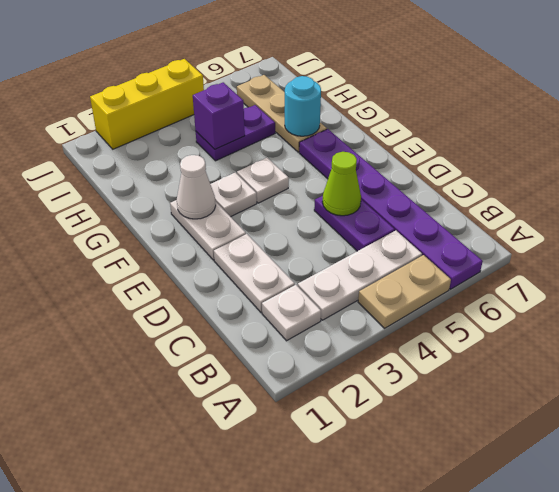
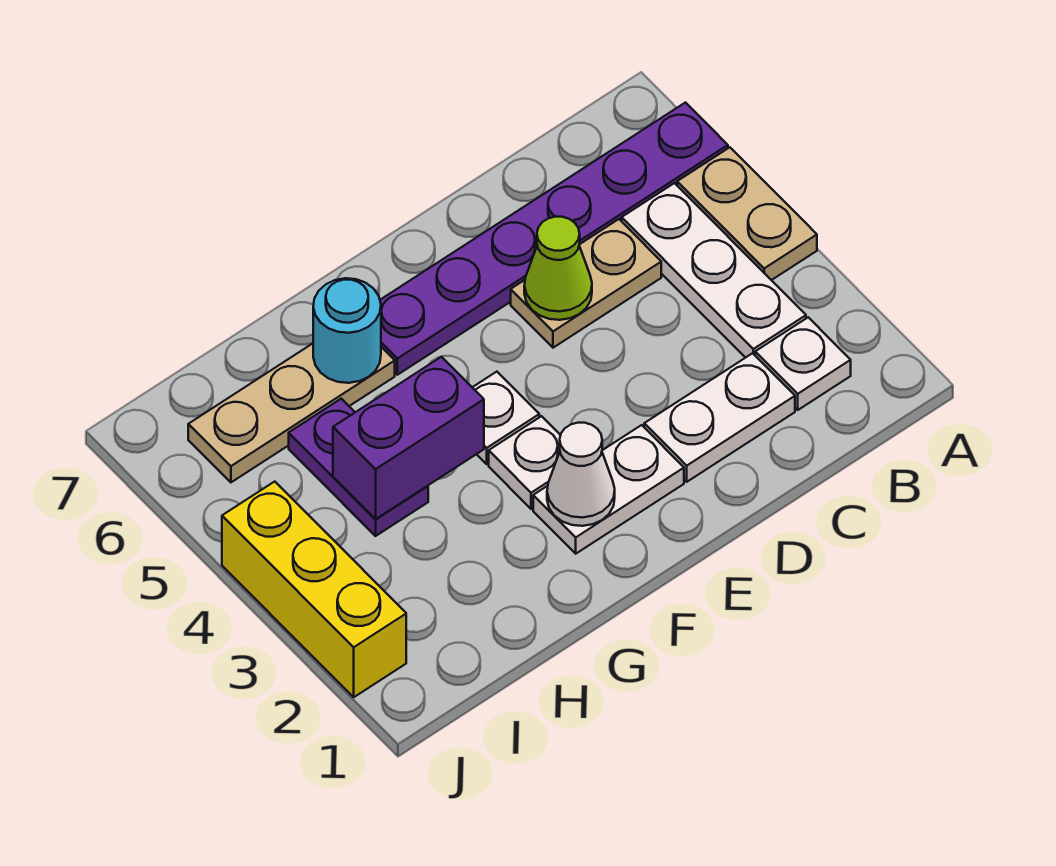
purple 1x2 plate [314,196,395,251] -> tan 1x2 plate [511,219,661,348]
purple 1x1 brick [193,82,245,149] -> purple 1x2 brick [333,357,484,519]

